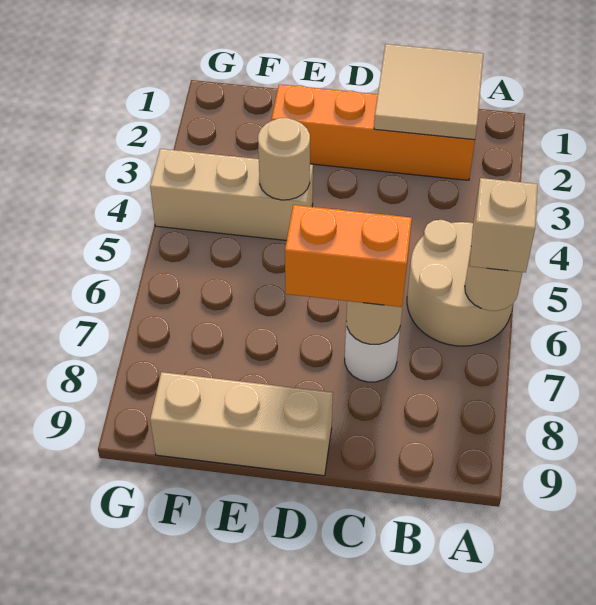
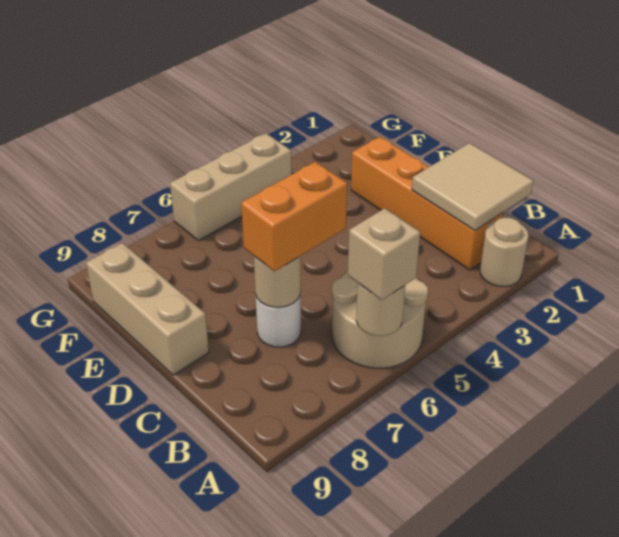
orange 1x2 brick [285,205,412,307] -> orange 1x2 brick turned to [241,162,347,271]
tan 1x3 brick [150,149,313,240] -> tan 1x3 brick turned to [170,133,292,241]
tan 1x1 round brick [258,118,310,200] -> tan 1x1 round brick moved to [480,218,528,287]

